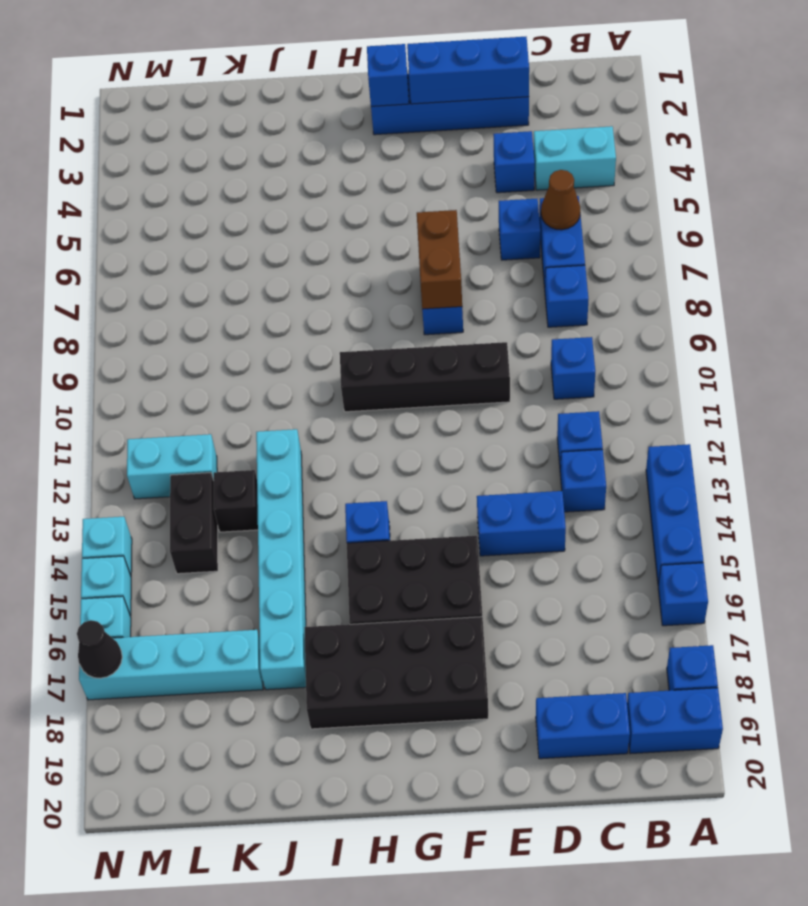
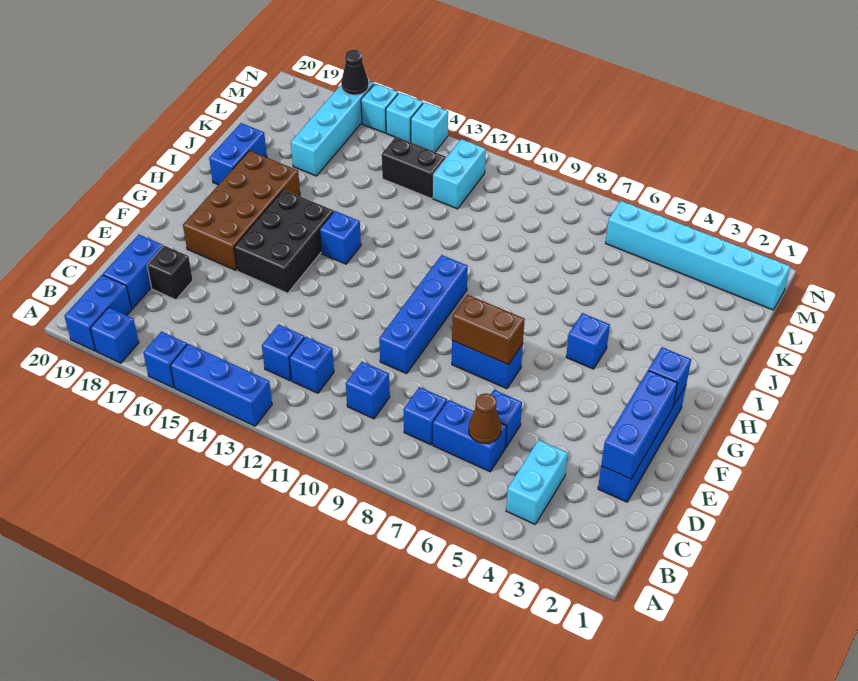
blue 1x1 brick [493,131,535,193] -> blue 1x1 brick moved to [566,313,610,369]
blue 1x2 brick [477,491,566,556] -> blue 1x2 brick moved to [209,123,267,185]
black 1x4 brick [340,342,510,412] -> blue 1x4 brick [379,255,468,374]
black 2x4 brick [305,617,488,729] -> brown 2x4 brick [183,151,300,270]
cyan 1x6 brick [256,429,306,690] -> cyan 1x6 brick moved to [606,201,790,310]
black 1x1 brick [214,470,258,532] -> black 1x1 brick moved to [147,246,193,300]

